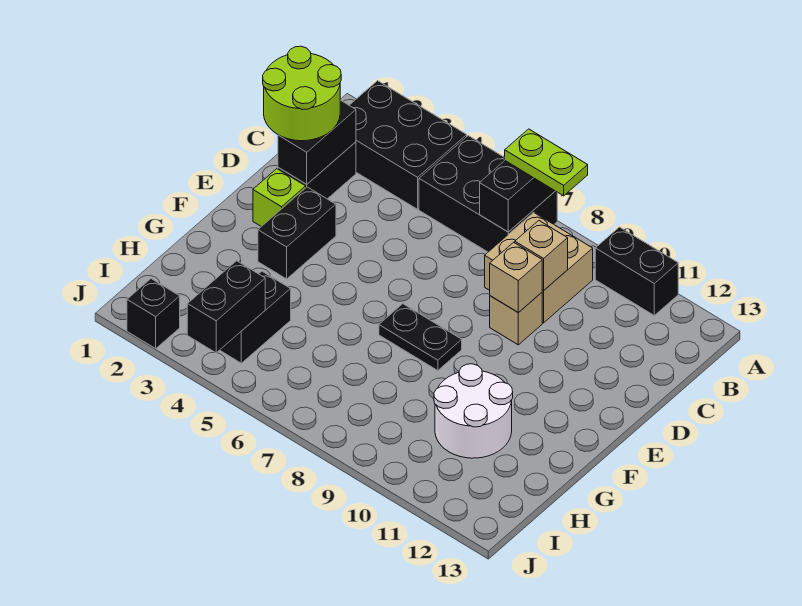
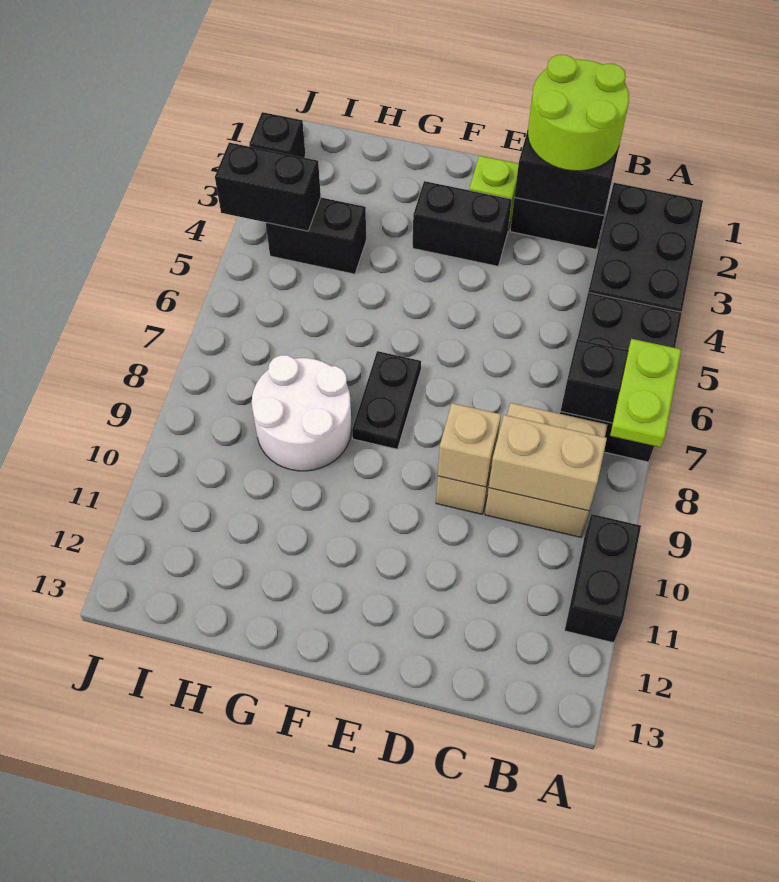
tan 1x1 brick [515,221,568,291] -> tan 1x2 brick [489,415,607,511]
white 2x2 round brick [434,364,513,458] -> white 2x2 round brick moved to [252,355,352,471]

